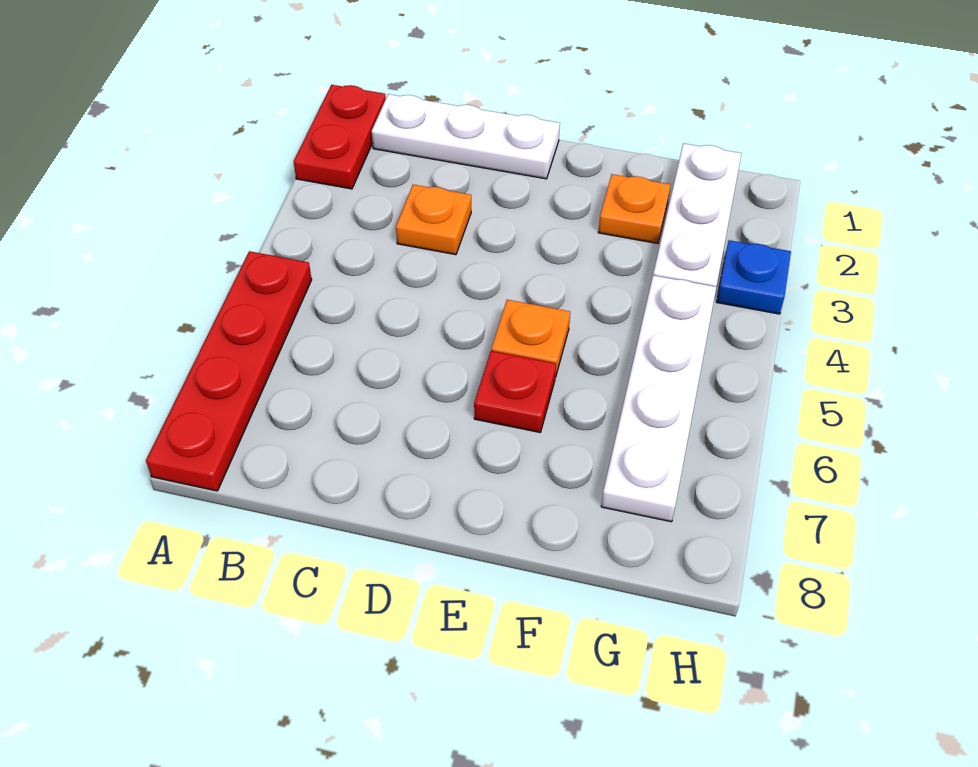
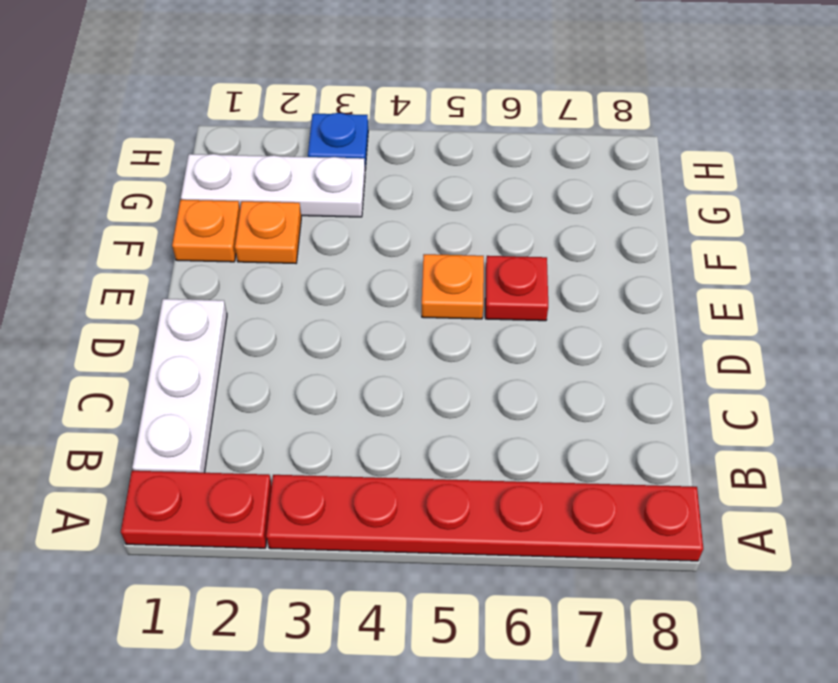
red 1x4 plate [146,251,312,491] -> red 1x6 plate [266,475,703,561]
orange 1x1 plate [396,185,471,255] -> orange 1x1 plate moved to [172,200,240,262]
white 1x4 plate [601,275,716,522] -> none

